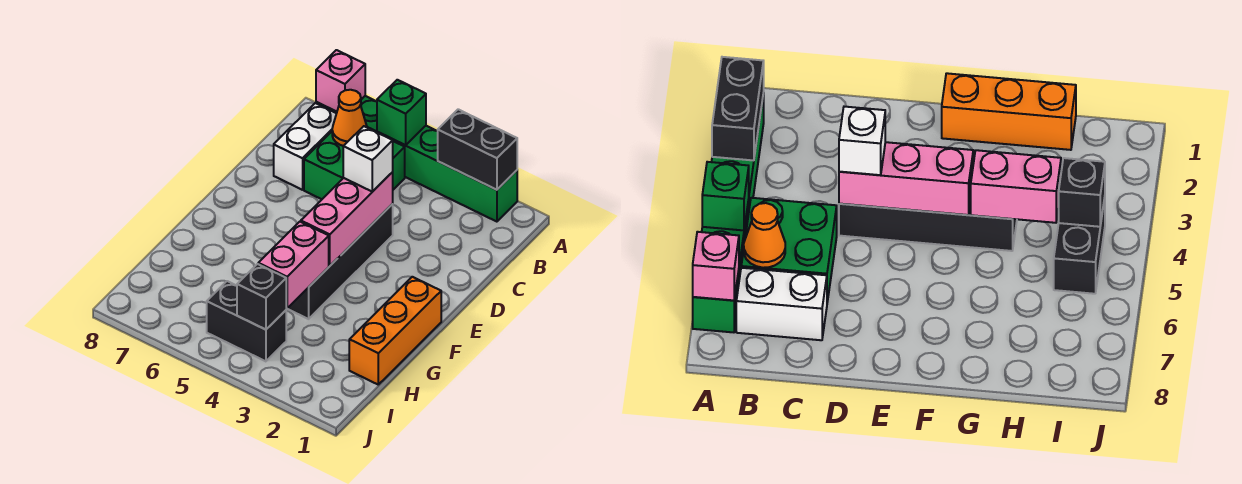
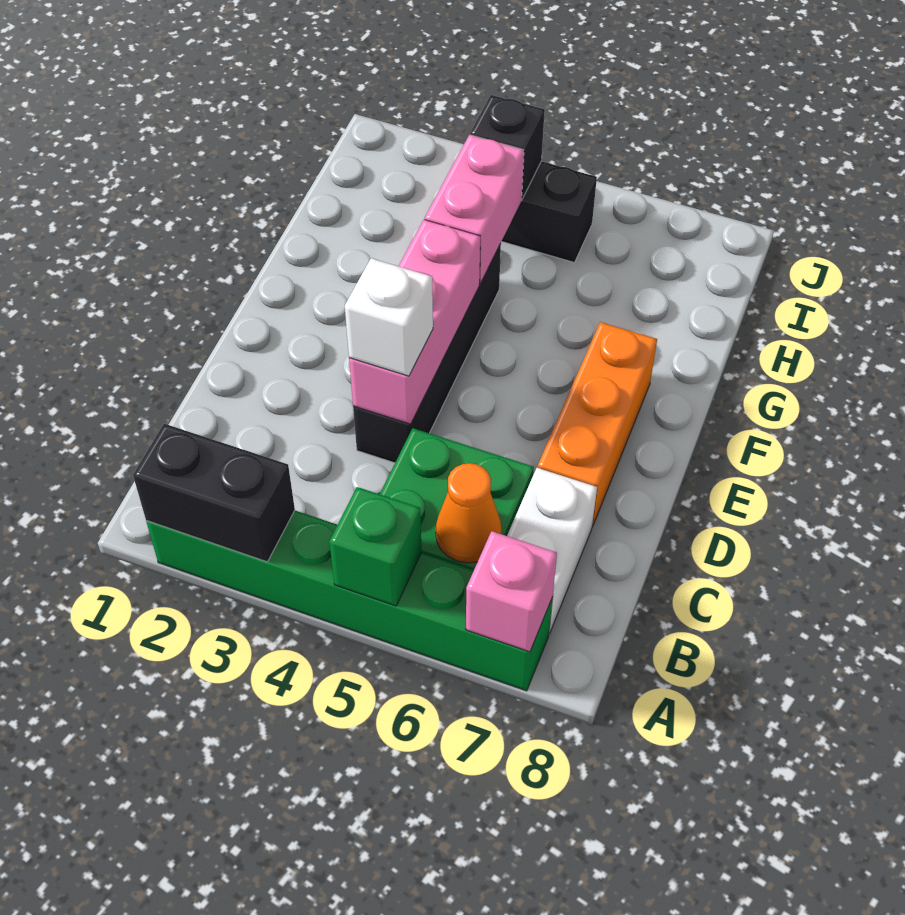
orange 1x3 brick [349,277,441,384] -> orange 1x3 brick moved to [538,322,657,527]

